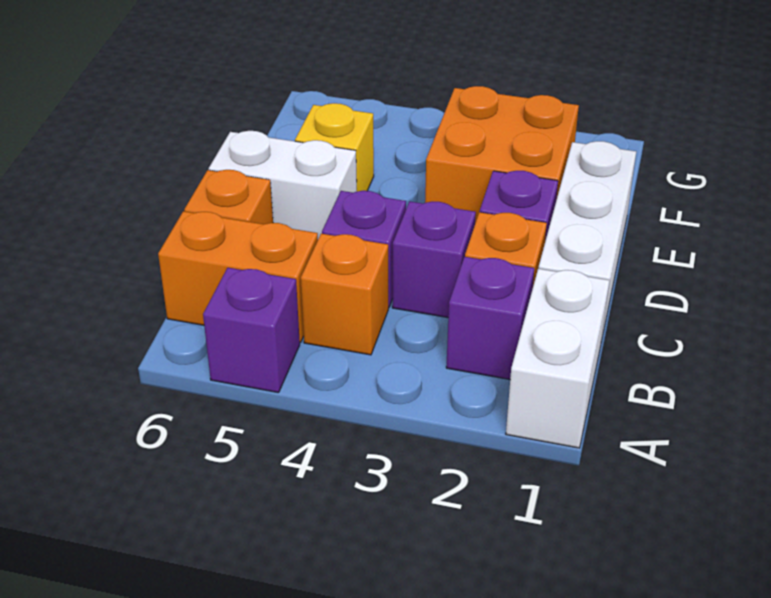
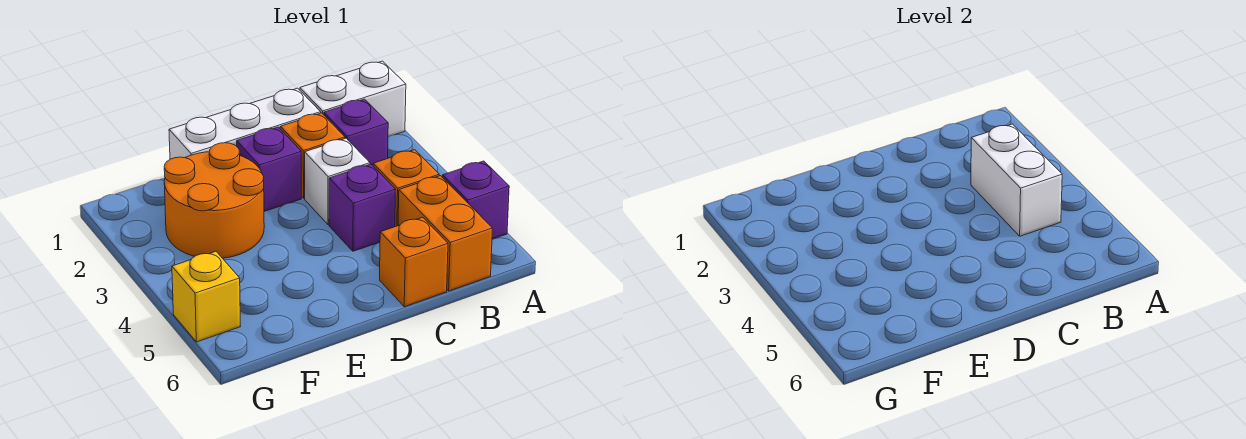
purple 1x1 brick [392,201,476,317] -> white 1x1 brick [305,138,370,225]
white 1x2 brick [209,131,357,239] -> white 1x2 brick moved to [971,124,1062,236]
orange 2x2 brick [425,86,579,223] -> orange 2x2 round brick [164,143,264,258]
yellow 1x1 brick [295,103,374,192] -> yellow 1x1 brick moved to [172,251,240,342]

